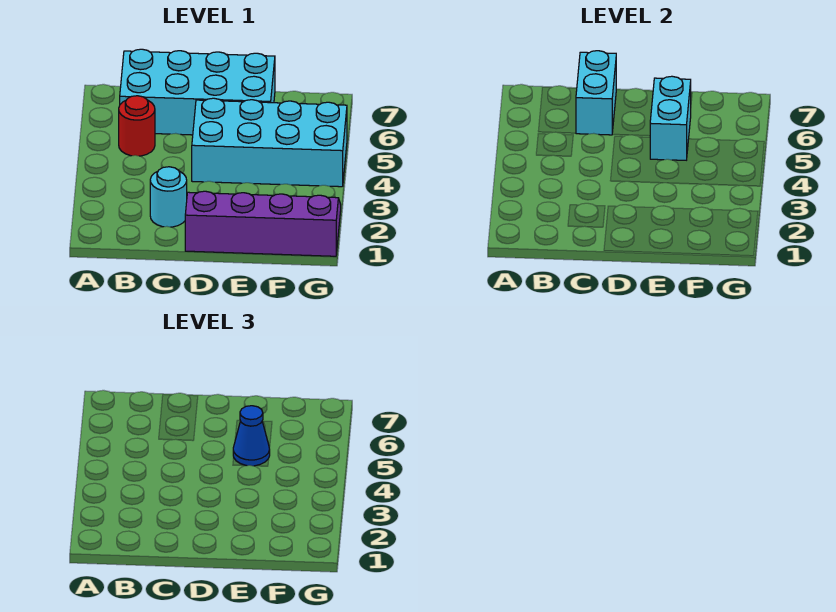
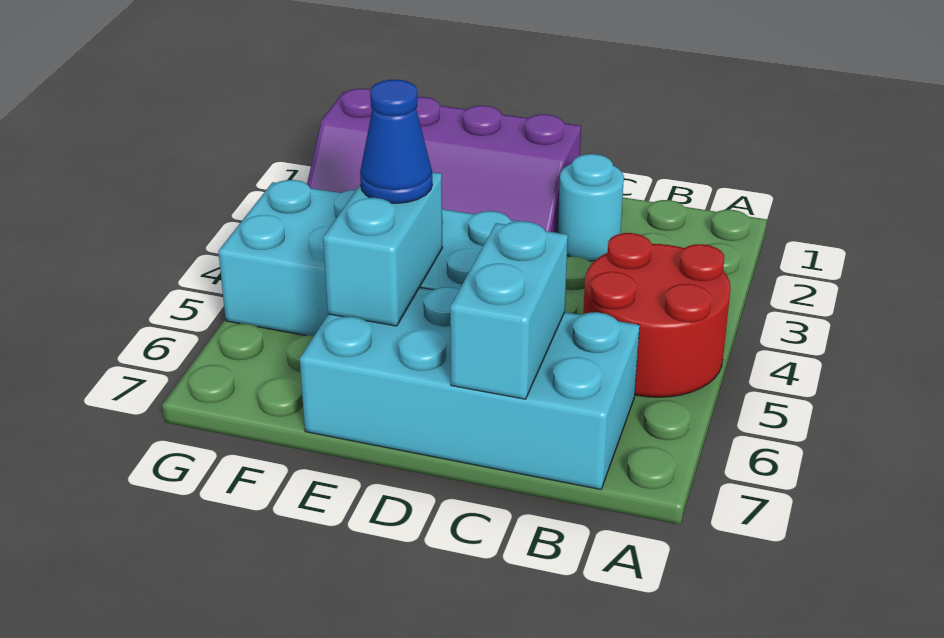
red 1x1 round brick [119,96,155,156] -> red 2x2 round brick [583,233,731,397]

